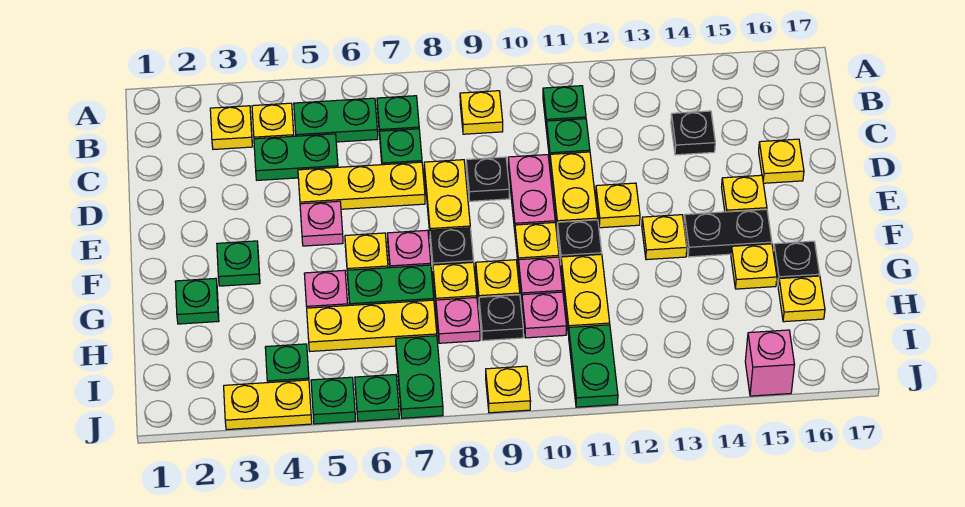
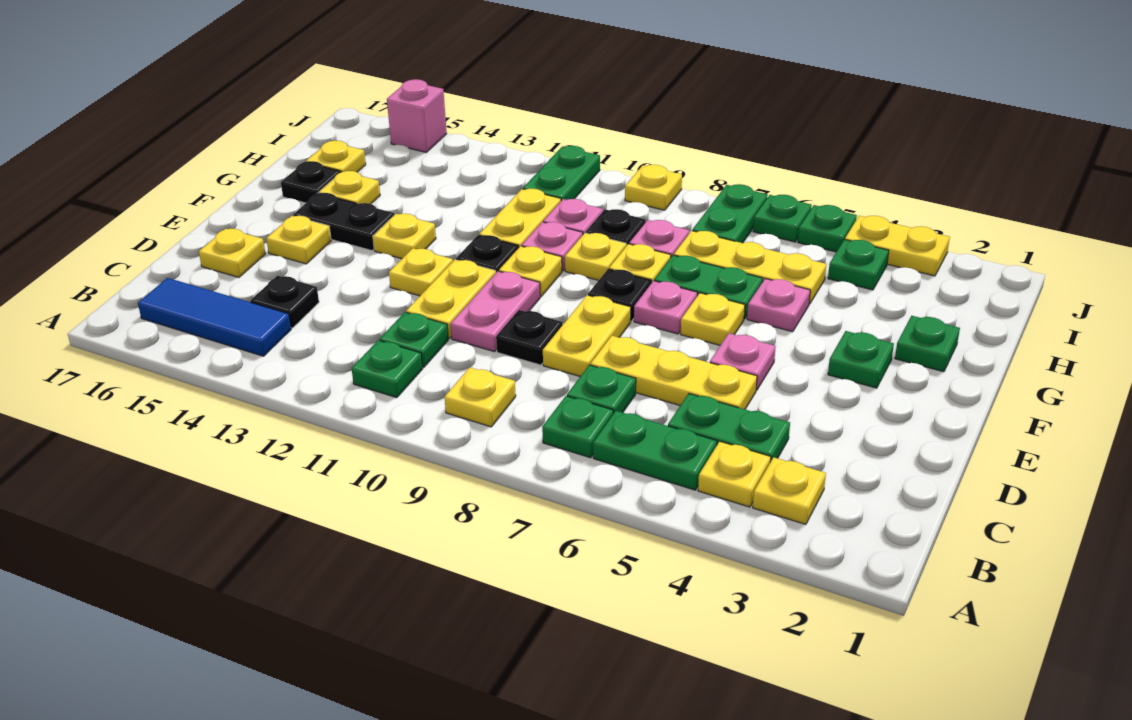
none -> blue 1x3 tile [138,278,291,356]

